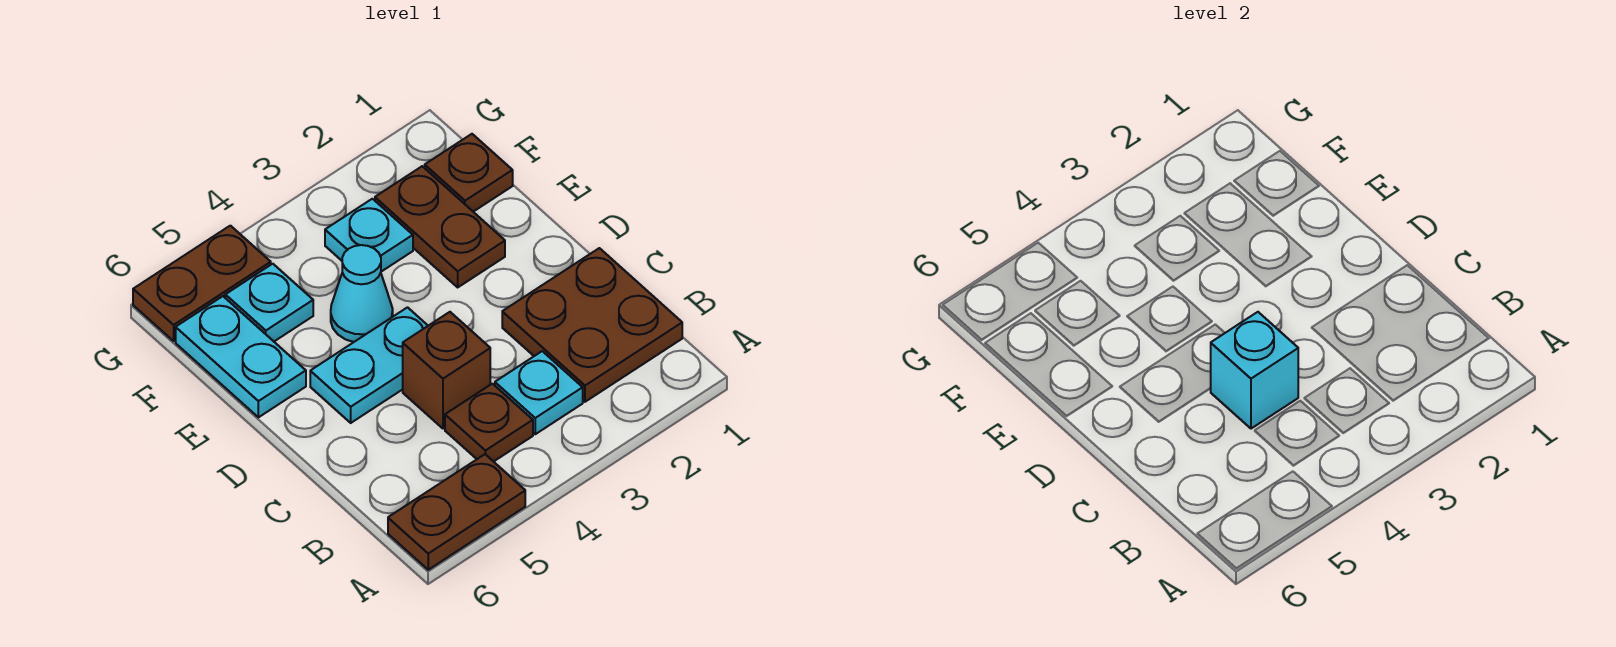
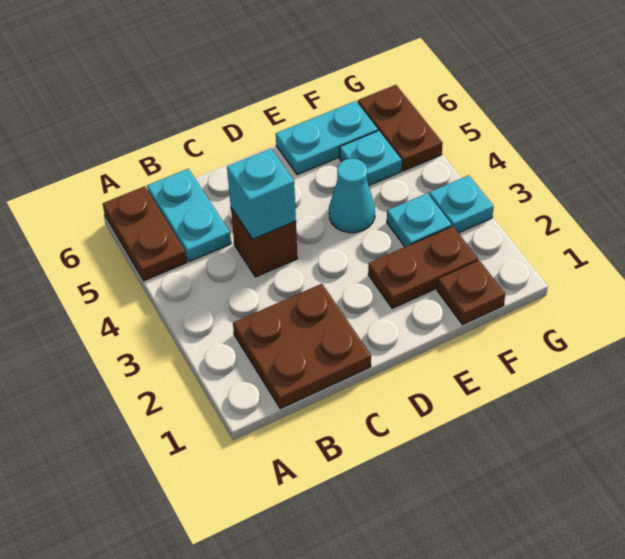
cyan 1x1 plate [495,351,583,434] -> cyan 1x1 plate moved to [429,175,494,233]
brown 1x1 plate [445,384,533,462] -> none
cyan 1x2 plate [310,308,428,423] -> cyan 1x2 plate moved to [147,169,231,262]

